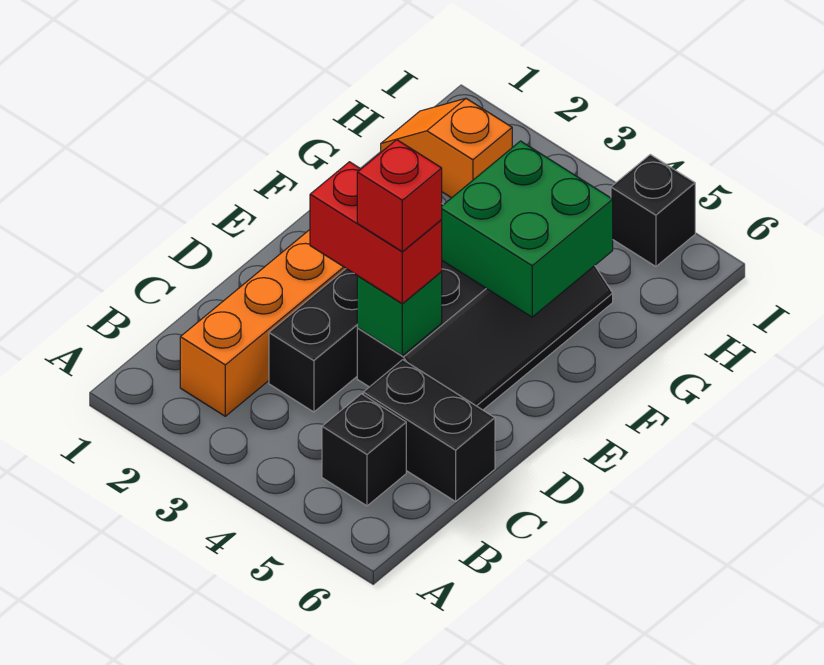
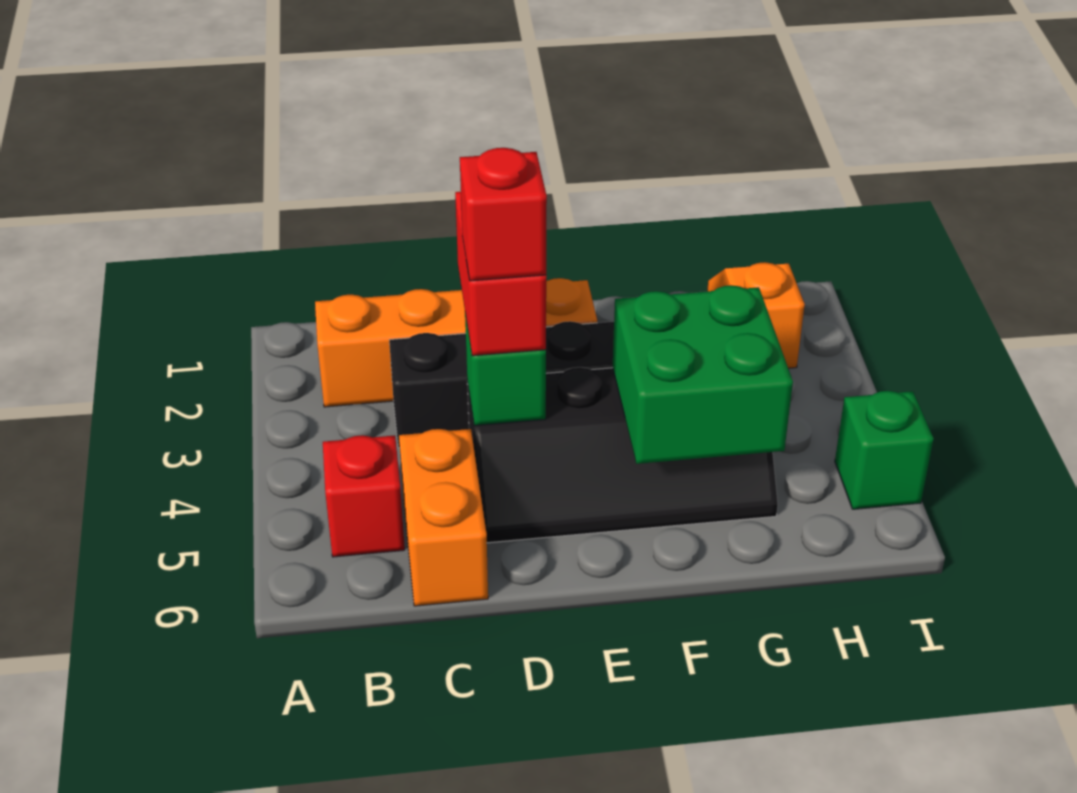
black 1x1 brick [322,394,406,506] -> red 1x1 brick [323,435,405,557]
black 1x2 brick [363,360,495,501] -> orange 1x2 brick [399,429,488,606]
black 1x1 brick [611,155,695,266] -> green 1x1 brick [835,391,934,509]

